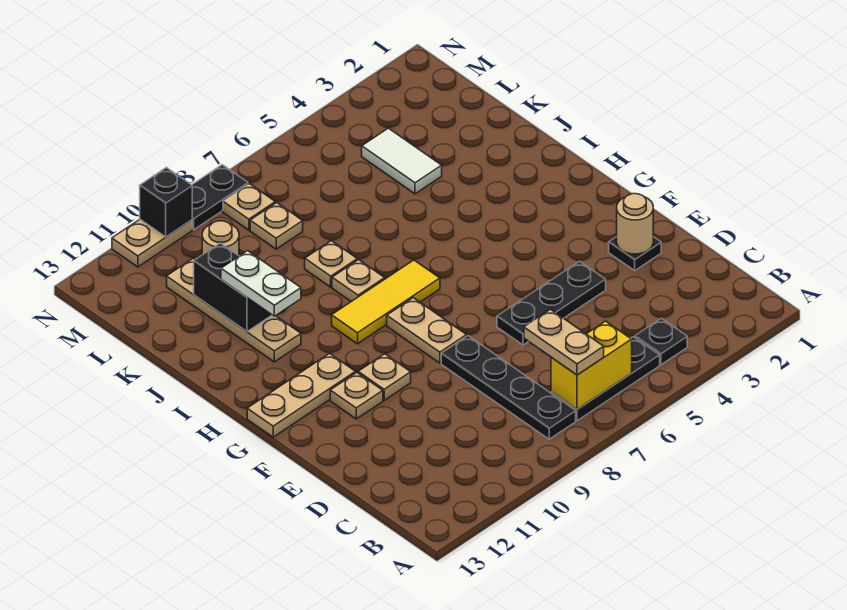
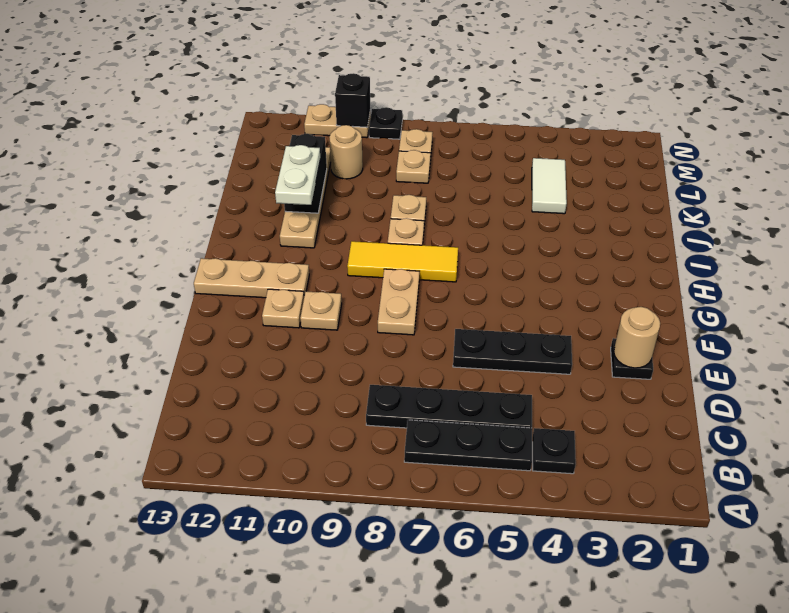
yellow 1x2 brick [551,321,632,409] -> none
tan 1x2 plate [524,309,604,375] -> none
black 1x4 plate [441,336,576,439] -> black 1x4 plate turned to [366,385,532,428]
black 1x2 plate [192,165,248,230] -> black 1x1 plate [369,107,402,139]

